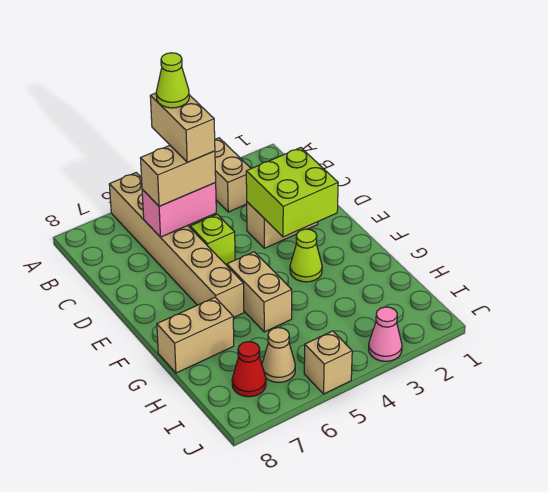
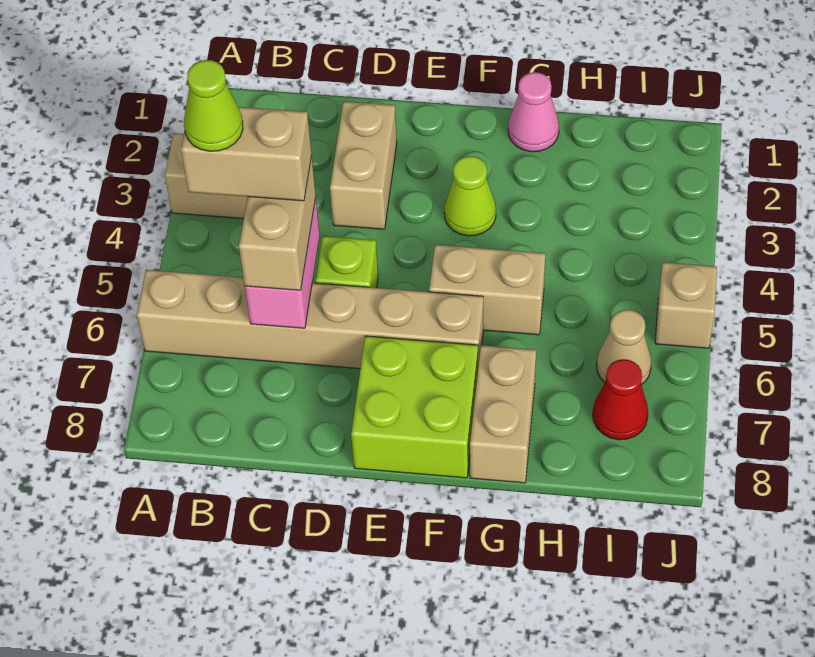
lime 2x2 brick [246,148,338,237] -> lime 2x2 brick moved to [351,336,478,478]
pink 1x1 cone [369,307,402,361] -> pink 1x1 cone moved to [508,72,559,152]

